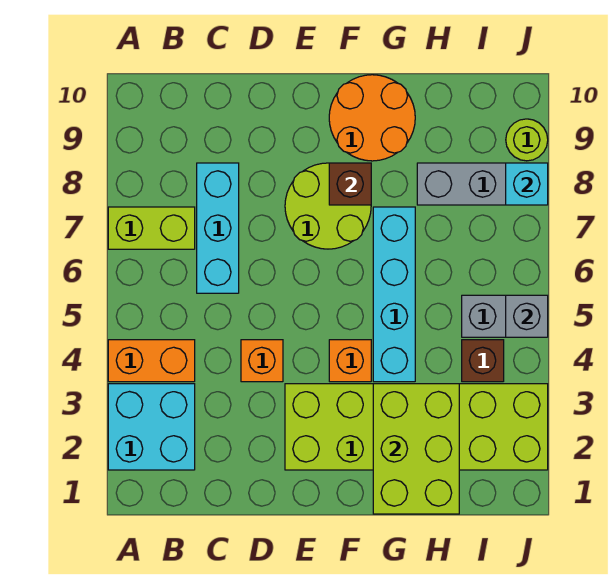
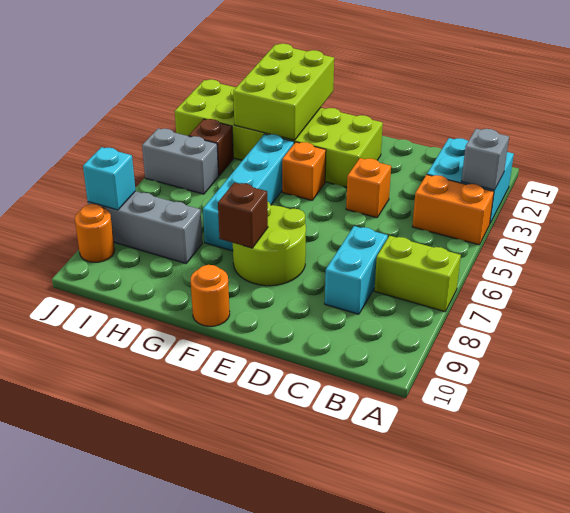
cyan 1x3 brick [197,163,239,293] -> cyan 1x2 brick [325,226,388,314]
orange 2x2 round brick [329,75,415,161] -> orange 1x1 round brick [191,265,230,326]
grey 1x1 brick [506,295,548,337] -> grey 1x1 brick moved to [461,129,509,190]
lime 1x1 round brick [506,119,548,161] -> orange 1x1 round brick [75,204,115,262]

